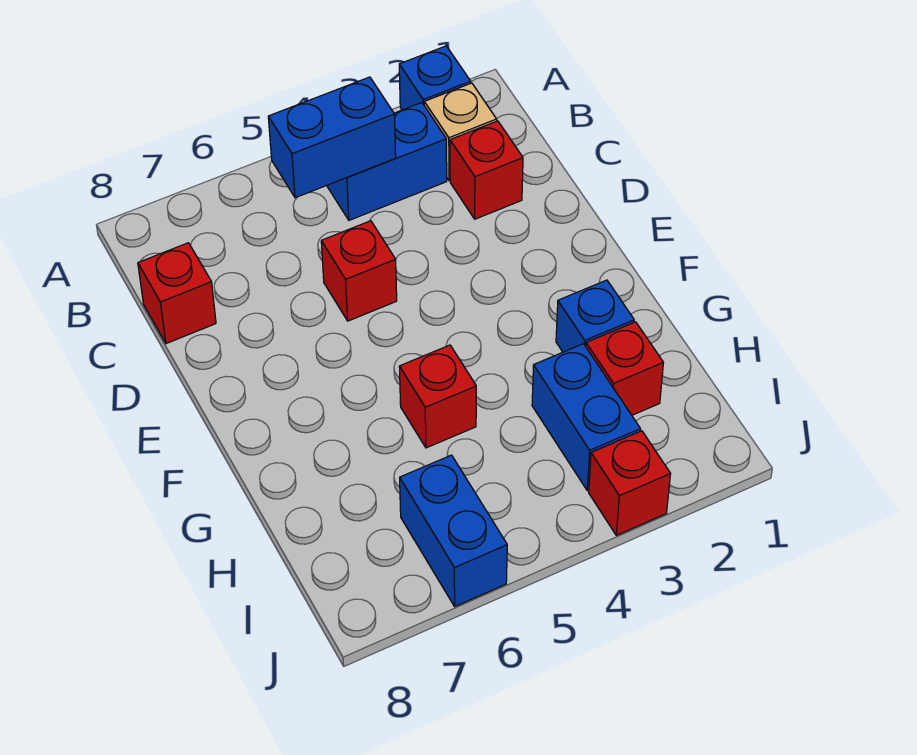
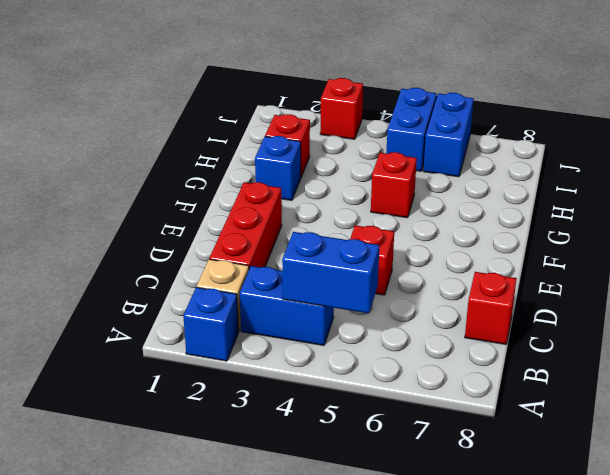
red 1x1 brick [450,121,523,219] -> red 1x3 brick [209,182,282,269]
blue 1x2 brick [532,344,640,491] -> blue 1x2 brick moved to [386,88,436,171]

